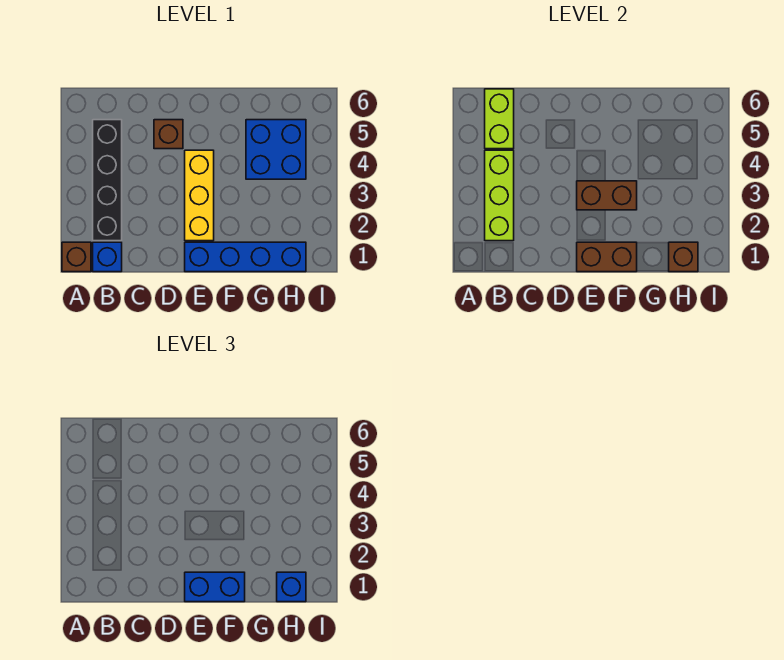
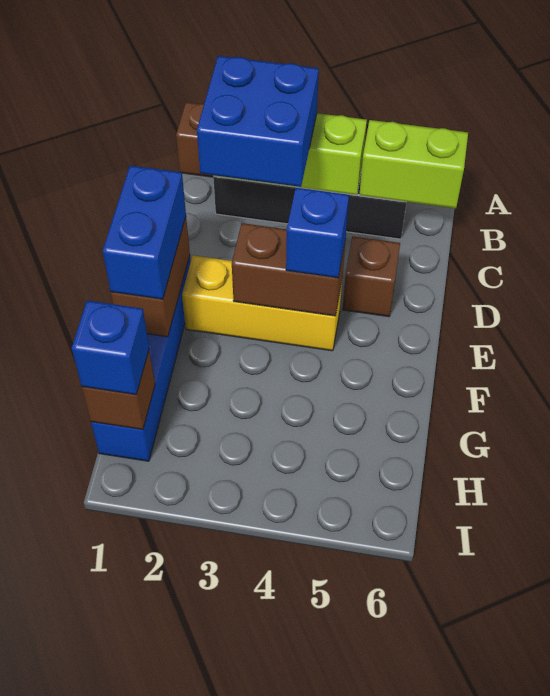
blue 1x1 brick [93,242,122,272] -> blue 1x1 brick moved to [286,188,349,278]
brown 1x2 brick [577,181,637,210] -> brown 1x2 brick turned to [232,223,346,316]
blue 2x2 brick [246,120,306,179] -> blue 2x2 brick moved to [197,56,319,187]

